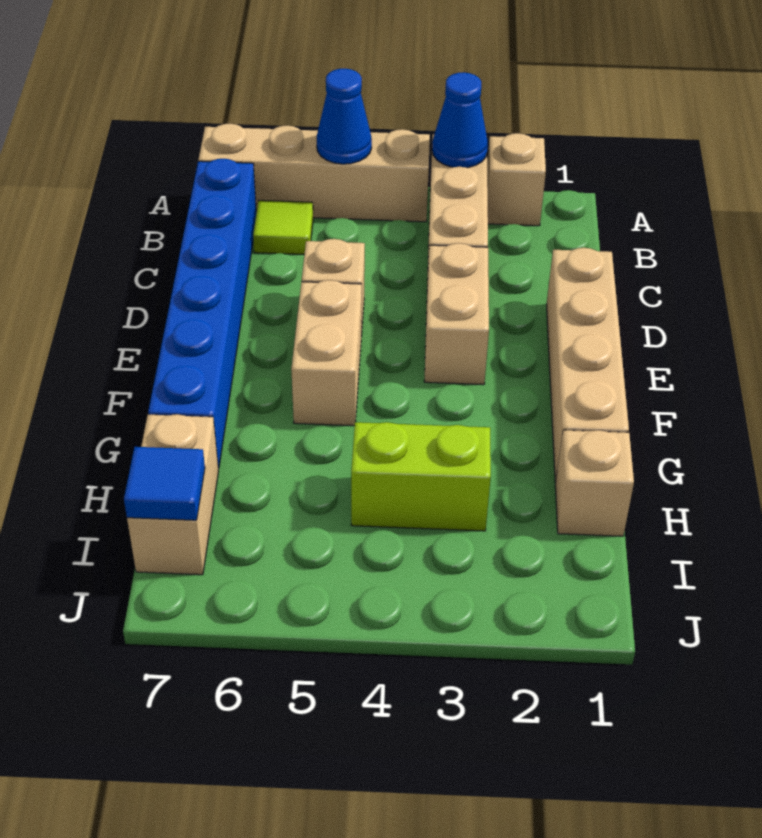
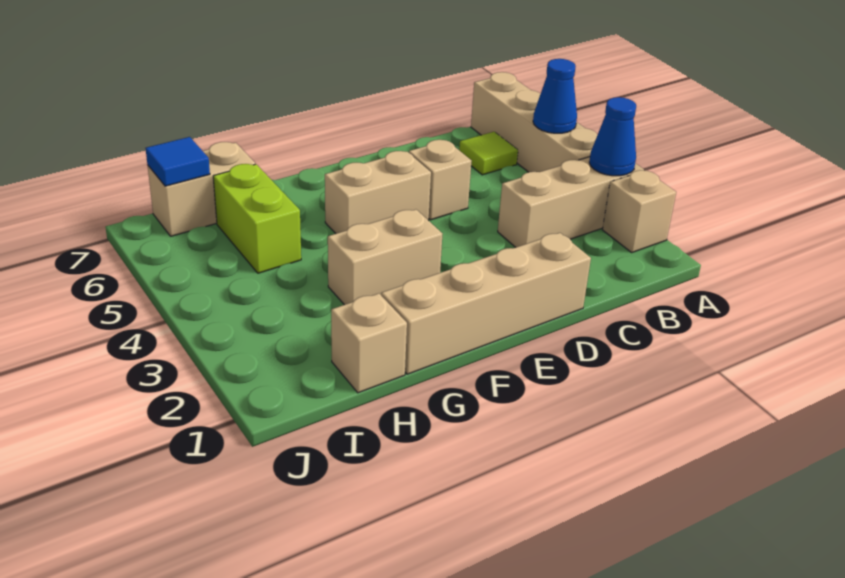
blue 1x6 brick [148,159,256,469] -> none
tan 1x2 brick [424,243,489,385] -> tan 1x2 brick moved to [328,210,442,305]
lime 1x2 brick [351,422,491,531] -> lime 1x2 brick moved to [213,164,301,273]

